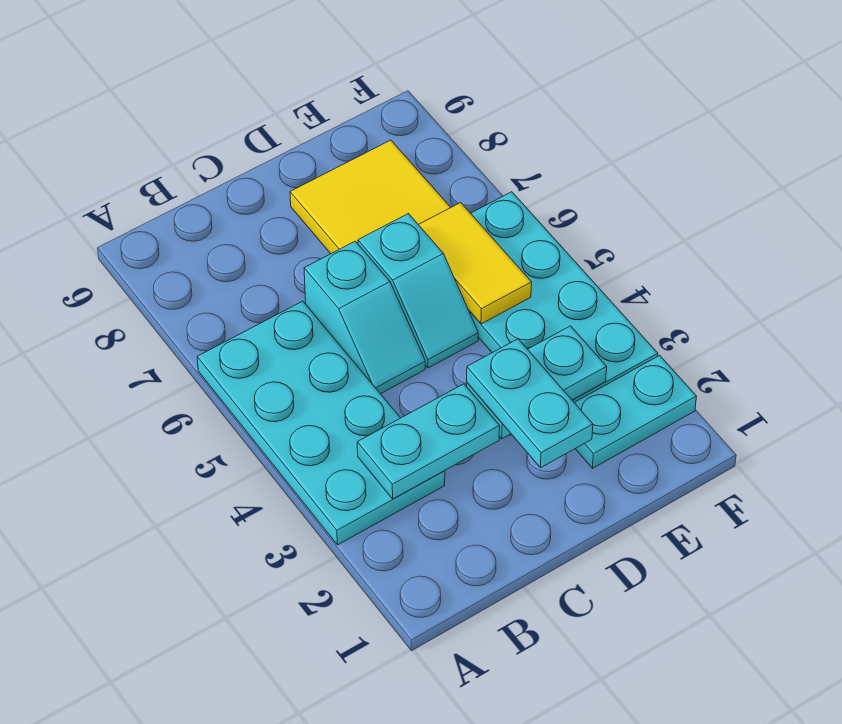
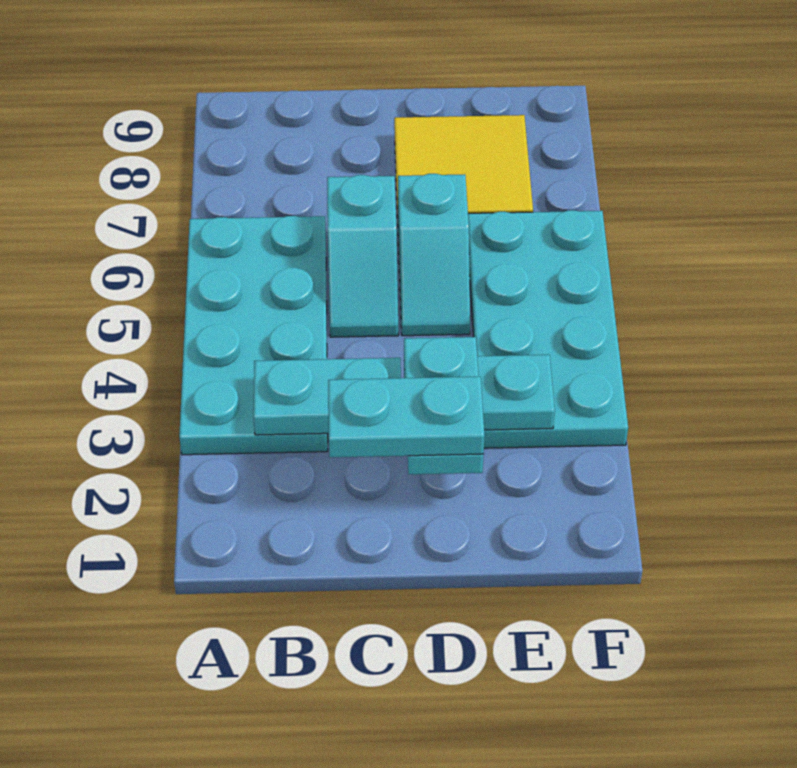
cyan 1x2 plate [574,355,697,468] -> cyan 1x2 plate moved to [328,377,485,457]
yellow 1x2 tile [418,203,532,324] -> none

